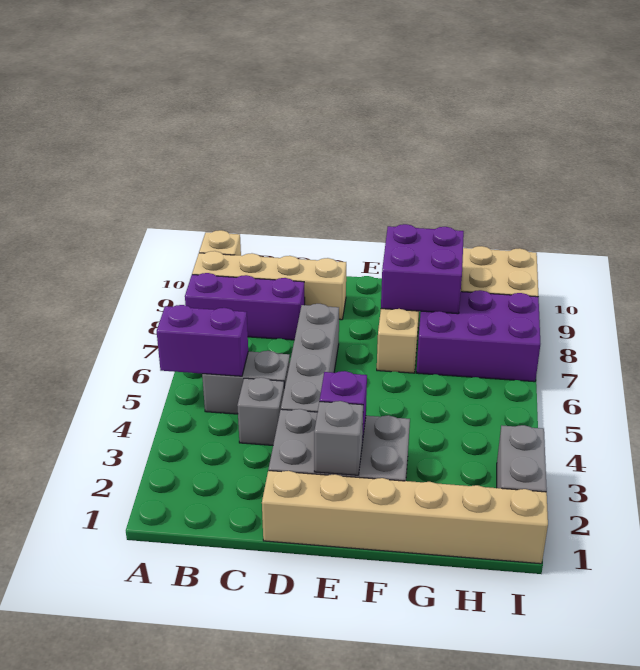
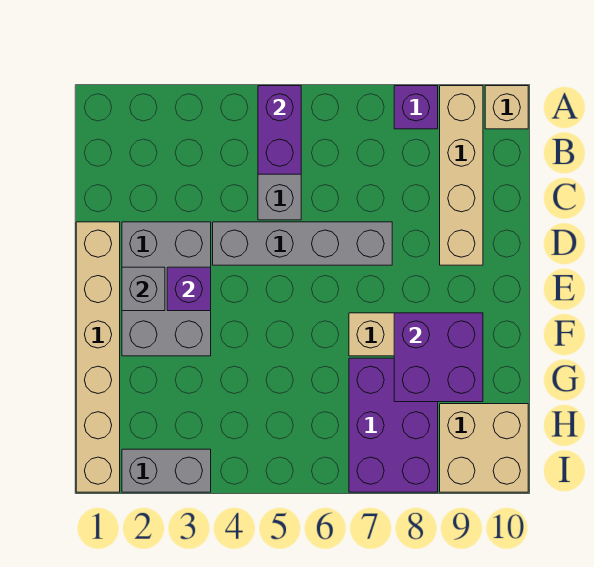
purple 1x3 brick [185,273,305,340] -> purple 1x1 brick [394,86,438,129]
grey 1x1 brick [237,378,284,445] -> none

